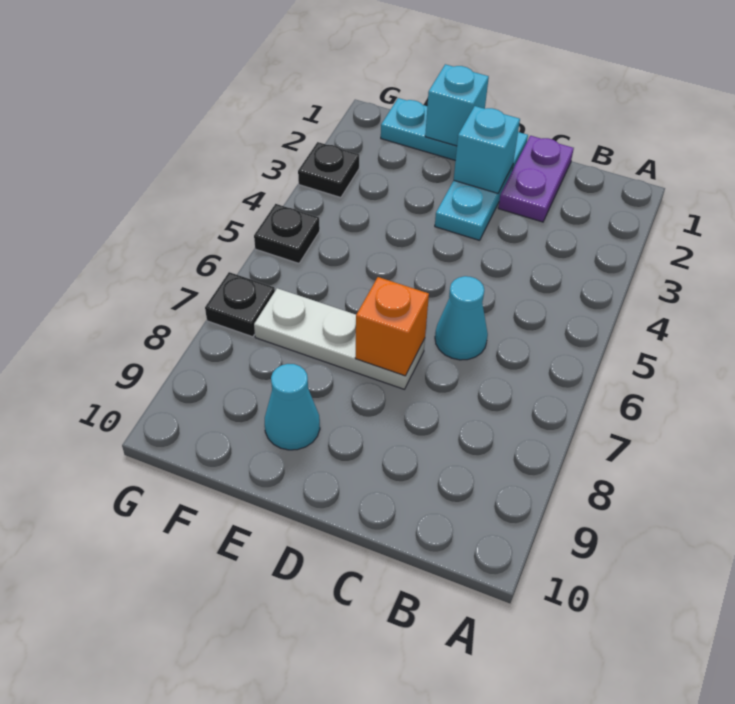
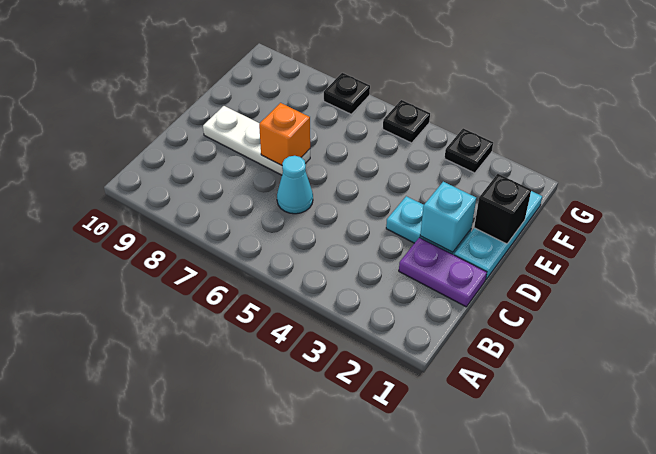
white 1x3 plate [254,288,425,389] -> white 1x3 plate turned to [203,106,310,175]
cyan 1x1 brick [425,64,489,146] -> black 1x1 brick [474,174,531,244]
cyan 1x1 cone [265,364,320,450] -> none

